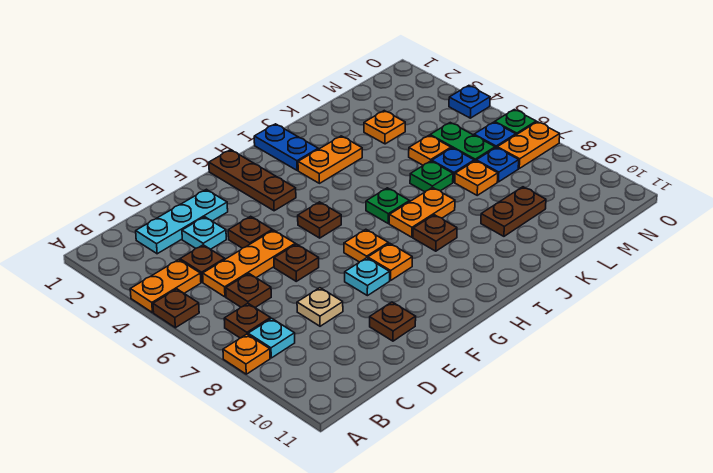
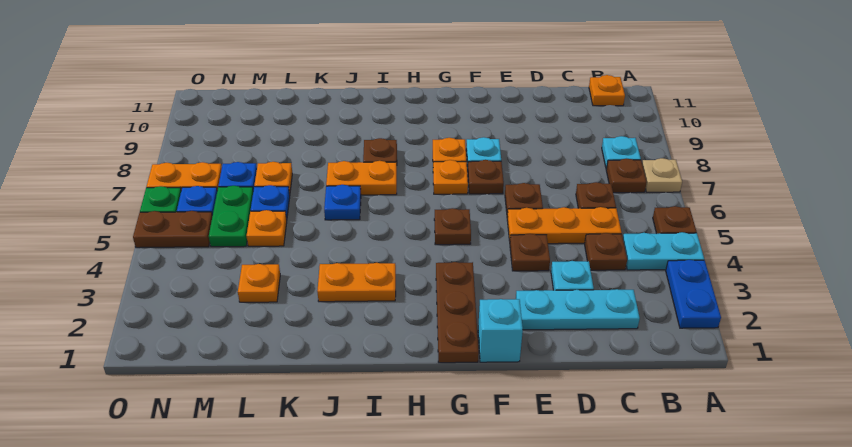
orange 1x2 plate [130,260,201,313] -> cyan 1x2 plate [623,232,704,270]
orange 1x1 plate [223,334,270,374] -> orange 1x1 plate moved to [589,75,625,106]
tan 1x1 plate [297,288,343,326] -> tan 1x1 plate moved to [642,158,682,192]
brown 1x1 plate [370,302,416,341] -> brown 1x1 plate moved to [468,160,504,194]
none -> cyan 1x1 brick [478,299,523,362]
blue 1x2 plate [254,124,318,170] -> blue 1x2 plate moved to [666,260,721,328]
green 1x1 plate [366,188,410,223] -> none
green 1x1 plate [410,161,453,192] -> none
brown 1x2 plate [481,187,546,236] -> brown 1x2 plate moved to [133,211,212,248]
blue 1x1 plate [449,86,490,118] -> blue 1x1 plate moved to [324,185,361,220]

